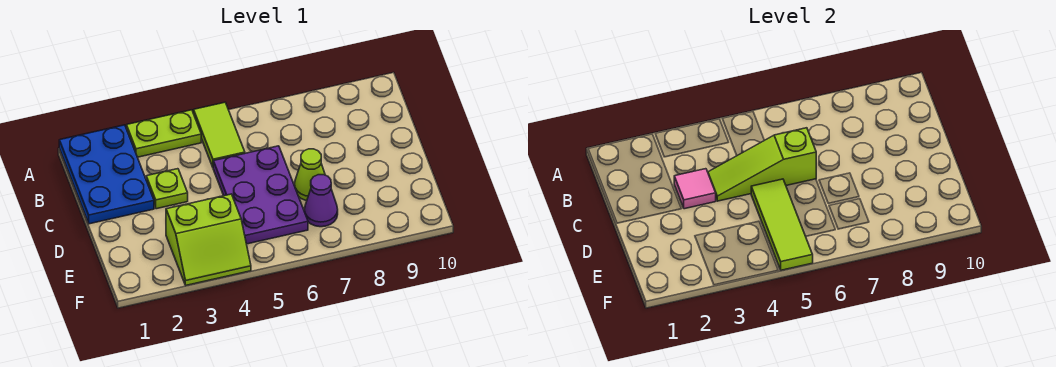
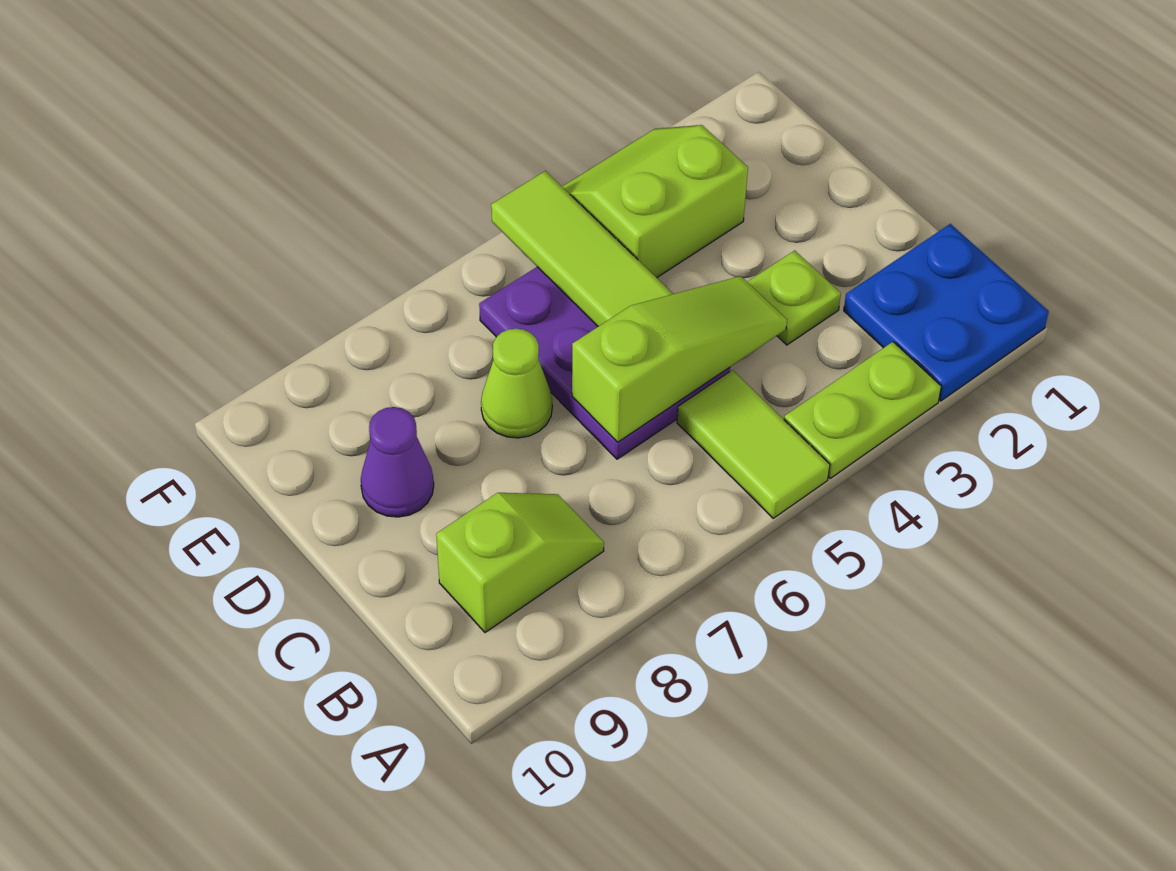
blue 2x3 plate [59,125,154,224] -> blue 2x2 plate [844,224,1049,401]
none -> lime 1x2 slope [436,493,604,633]
pink 1x1 tile [674,169,716,209] -> none
purple 1x1 cone [304,175,338,227] -> purple 1x1 cone moved to [361,407,434,517]

